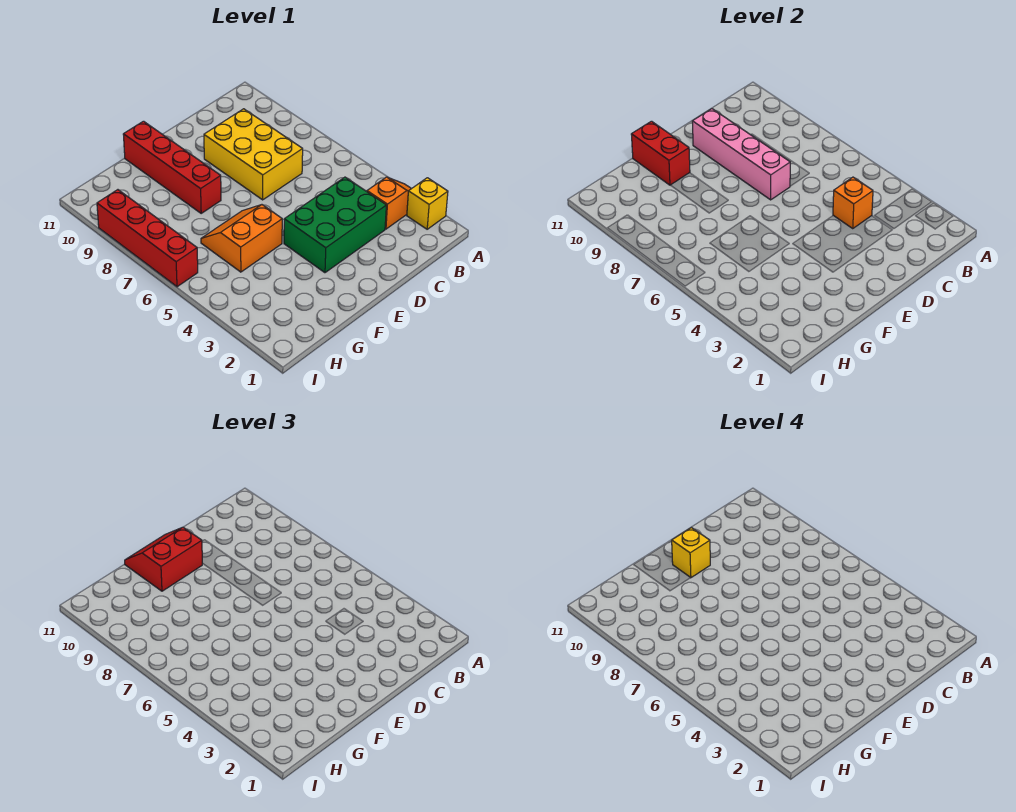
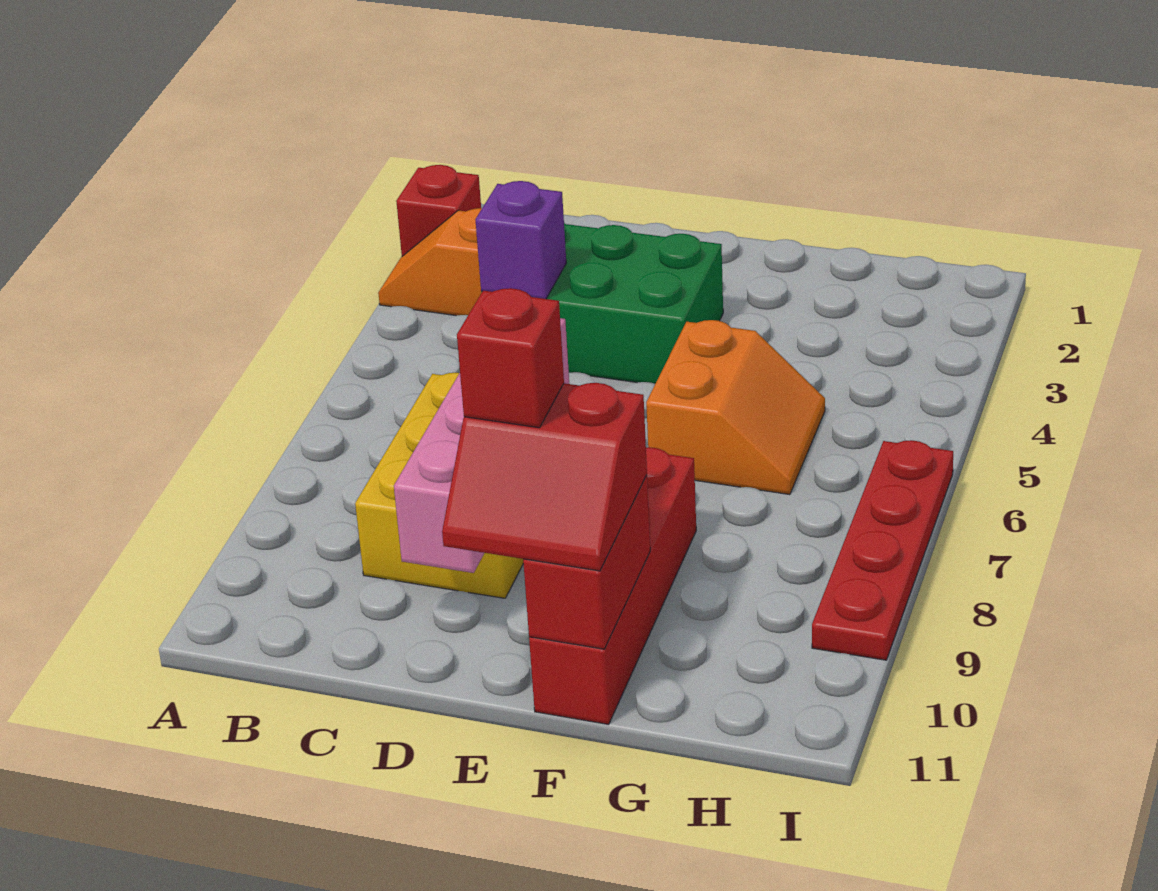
yellow 1x1 brick [407,178,448,229] -> red 1x1 brick [396,165,481,256]
orange 1x1 brick [833,177,873,228] -> purple 1x1 brick [475,181,566,299]
yellow 1x1 brick [672,528,710,578] -> red 1x1 brick [457,288,564,428]
orange 2x2 slope [201,205,282,272] -> orange 2x2 slope turned to [646,320,825,495]
red 1x4 brick [97,190,198,287] -> red 1x4 plate [812,440,953,660]

